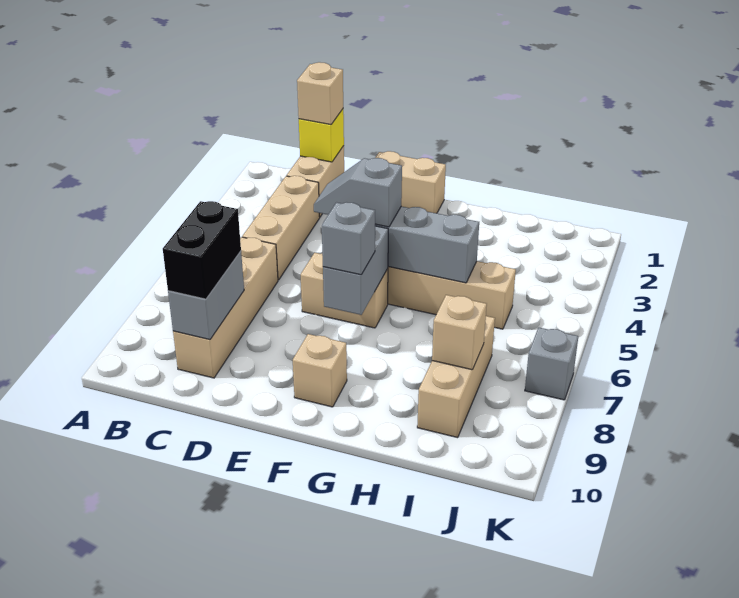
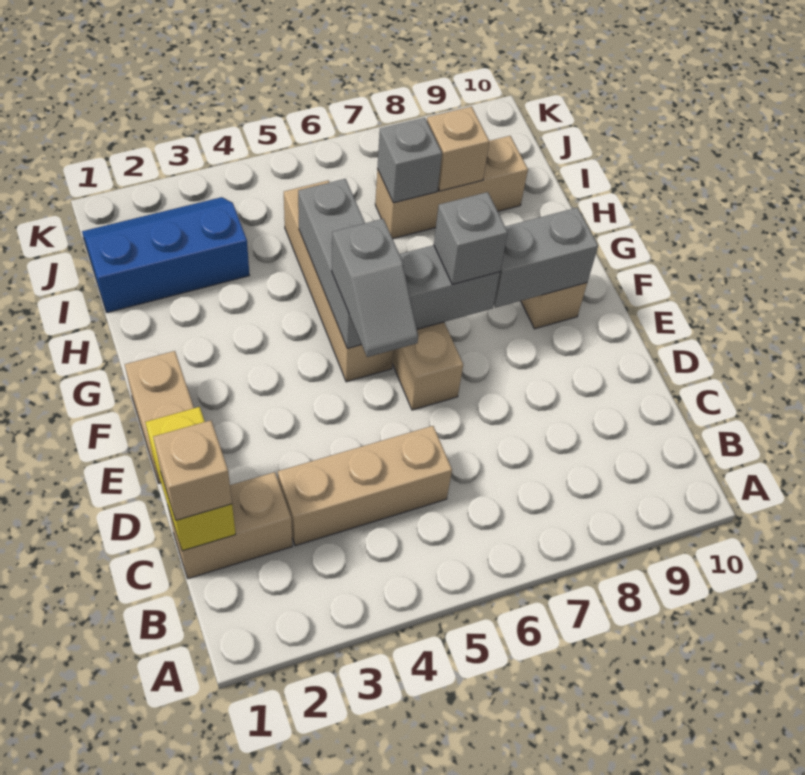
yellow 1x1 brick [299,109,344,162] -> yellow 1x2 brick [145,407,236,551]
tan 1x4 brick [173,237,278,378] -> none
grey 1x2 brick [168,251,244,340] -> grey 1x2 brick moved to [494,208,598,308]
black 1x2 brick [163,201,241,299] -> none
none -> blue 2x3 slope [82,197,250,313]
grey 1x1 brick [525,328,578,400] -> grey 1x1 brick moved to [377,118,442,203]

